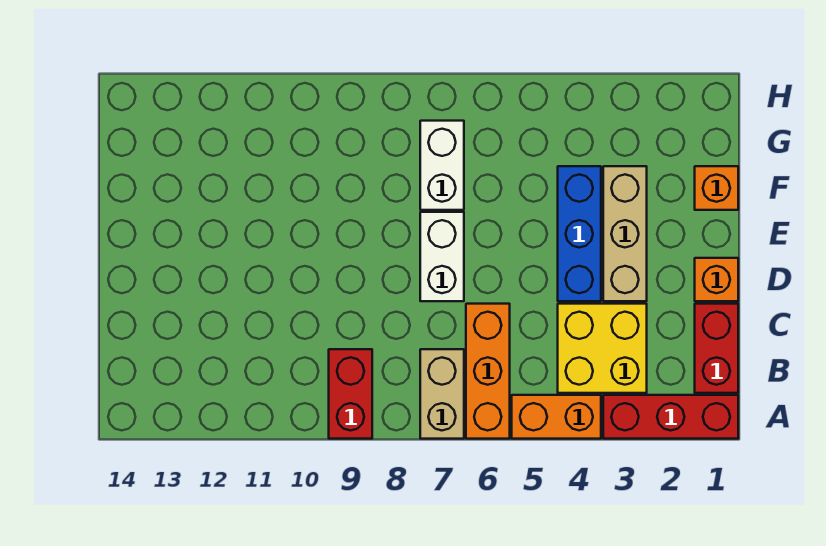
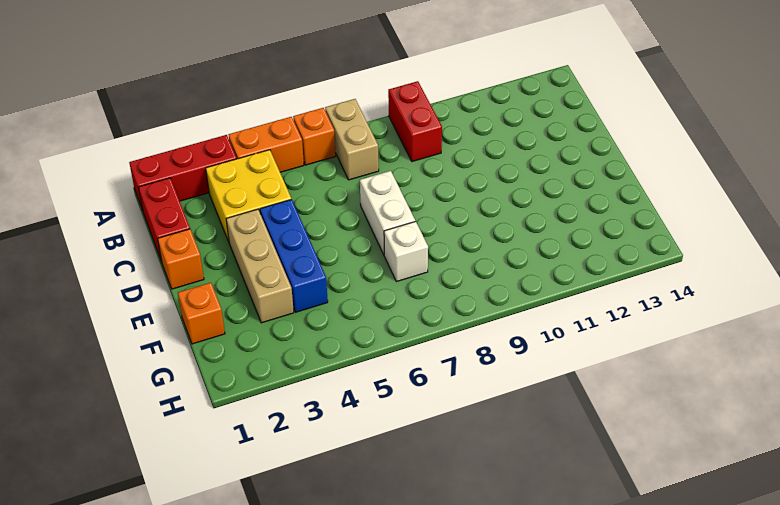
orange 1x3 brick [466,304,510,439] -> orange 1x1 brick [293,108,336,165]
white 1x2 brick [420,121,464,210] -> white 1x1 brick [384,221,428,282]

